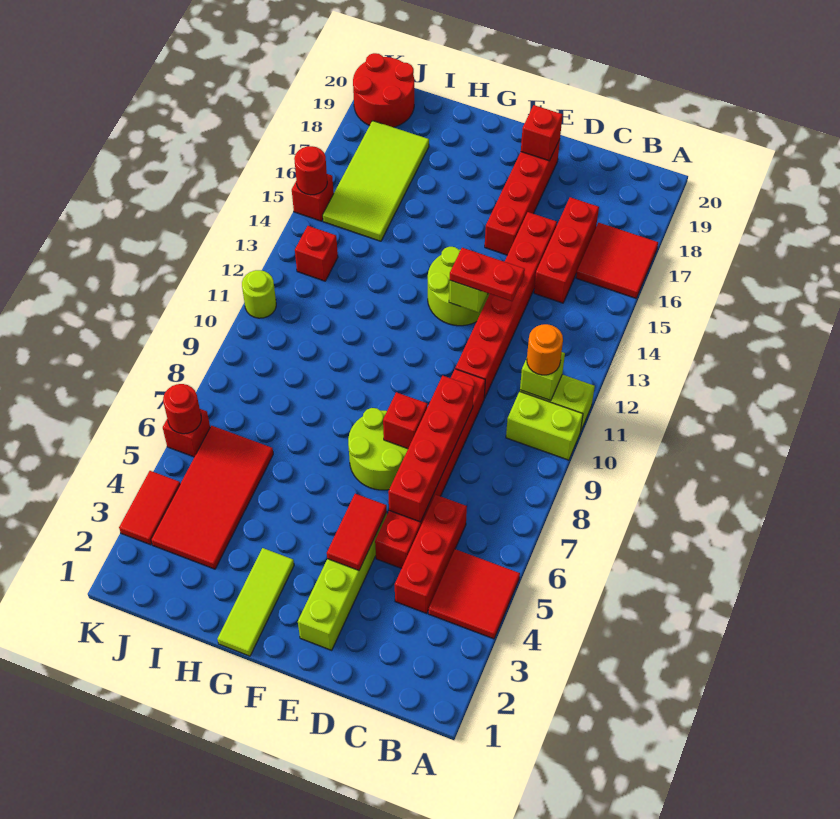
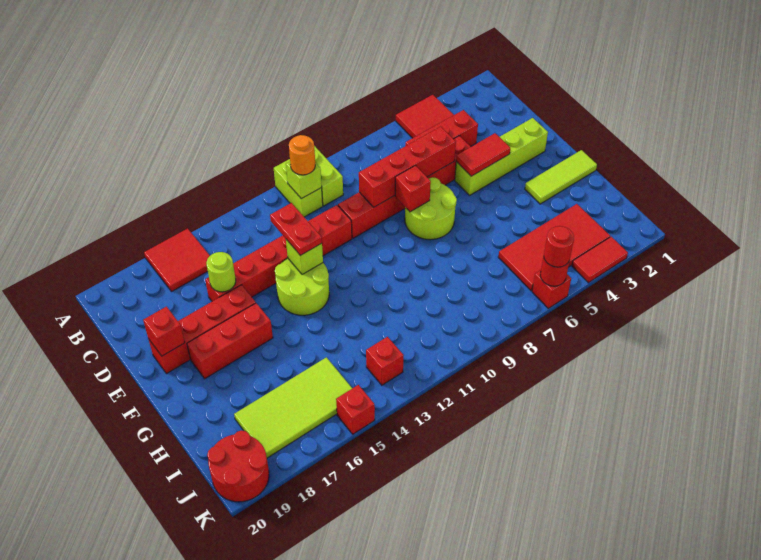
red 1x3 brick [534,197,599,303] -> red 1x3 brick moved to [187,303,273,379]
lime 1x1 round brick [242,270,276,318] -> lime 1x1 round brick moved to [206,252,236,292]
red 1x1 round brick [294,146,327,195] -> red 1x1 round brick moved to [544,226,574,267]

